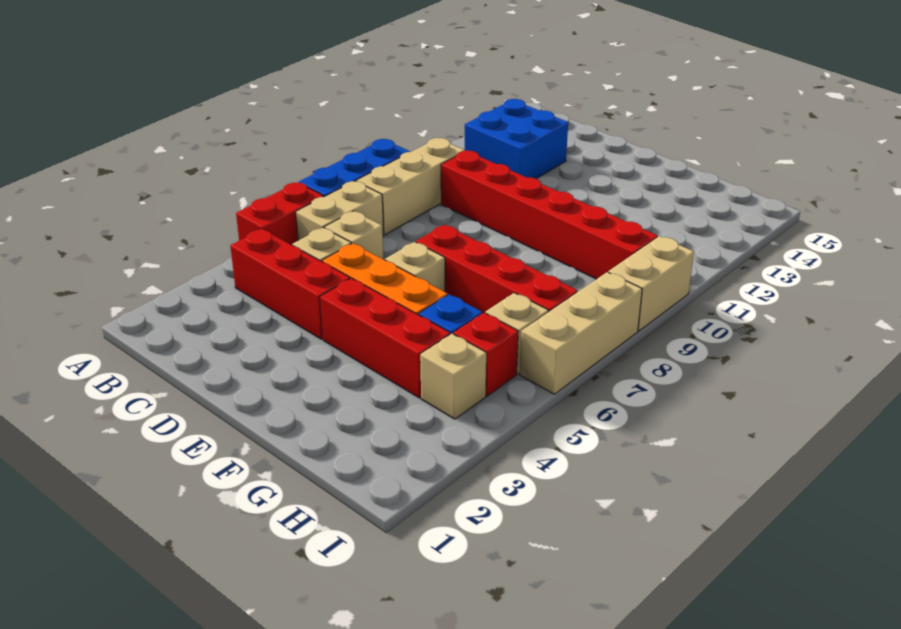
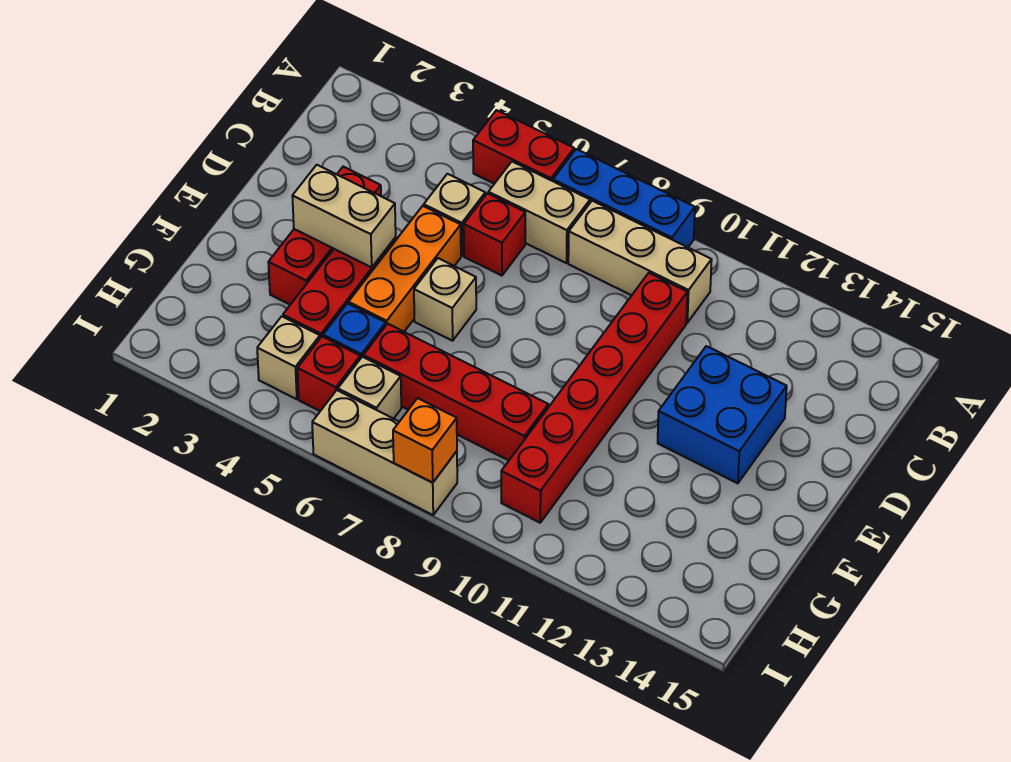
red 1x3 brick [230,229,350,339] -> red 1x3 brick moved to [268,167,381,305]
blue 2x2 brick [465,99,568,179] -> blue 2x2 brick moved to [658,346,787,483]
tan 1x1 brick [325,211,383,259] -> red 1x1 brick [464,193,525,276]
red 1x4 brick [416,225,578,313] -> red 1x4 brick turned to [363,324,548,460]
none -> orange 1x1 brick [393,398,457,483]
tan 1x2 brick [608,236,694,331] -> tan 1x2 brick moved to [292,165,396,267]

